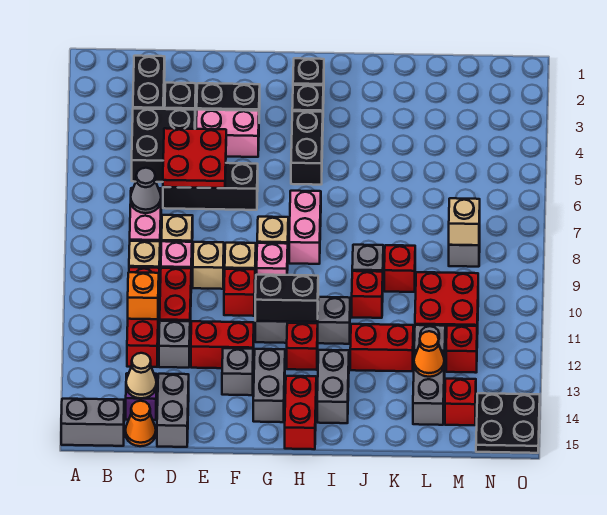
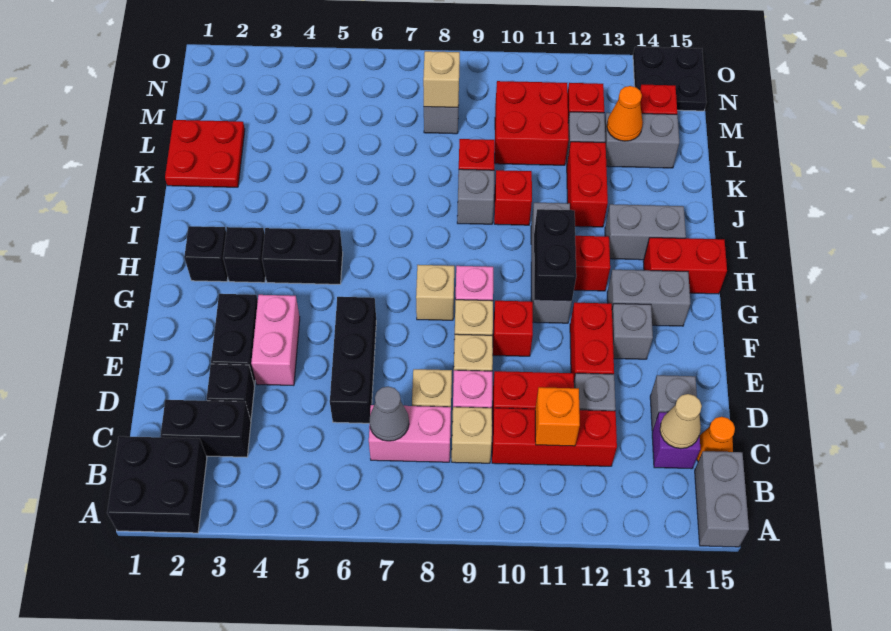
black 2x2 brick [132,109,195,182] -> black 2x2 brick moved to [107,436,207,533]
red 2x2 plate [163,128,226,188] -> red 2x2 plate moved to [165,120,245,187]
grey 1x2 brick [157,374,189,447] -> grey 1x1 brick [650,375,697,431]
pink 1x2 brick [289,191,321,264] -> none

